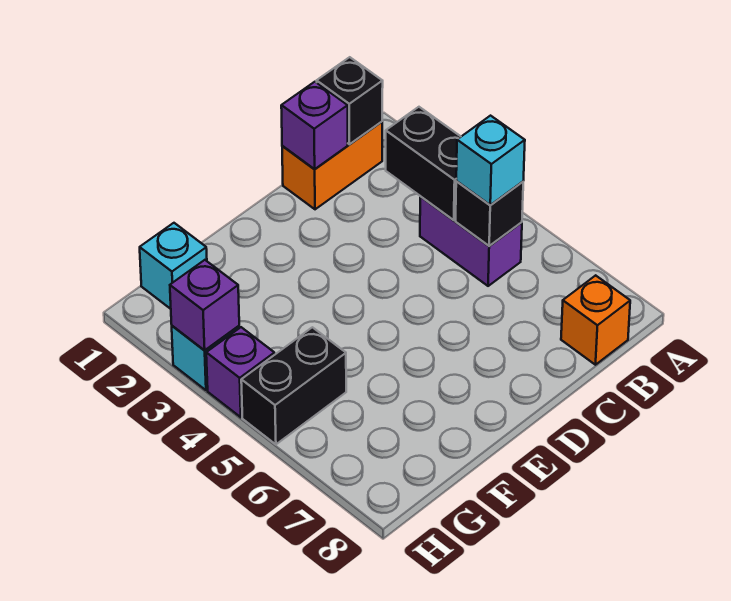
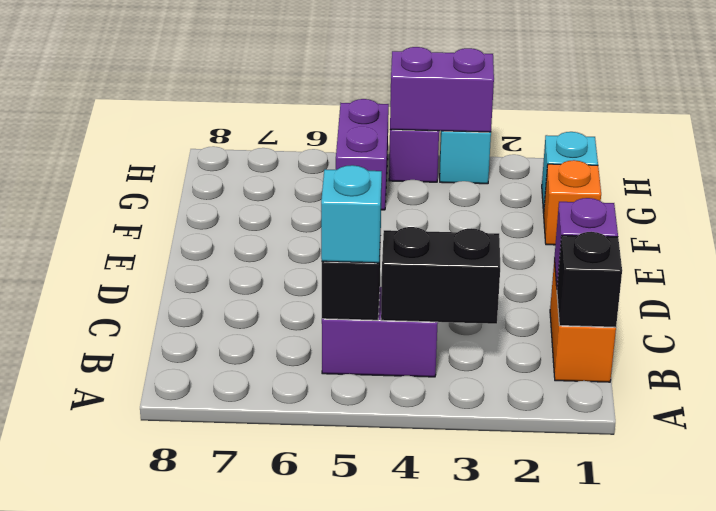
orange 1x1 brick [561,275,630,365] -> orange 1x1 brick moved to [544,160,601,245]
black 1x2 brick [241,327,346,444] -> purple 1x2 brick [336,99,389,210]
purple 1x1 brick [170,260,239,350] -> purple 1x2 brick [390,47,494,132]

